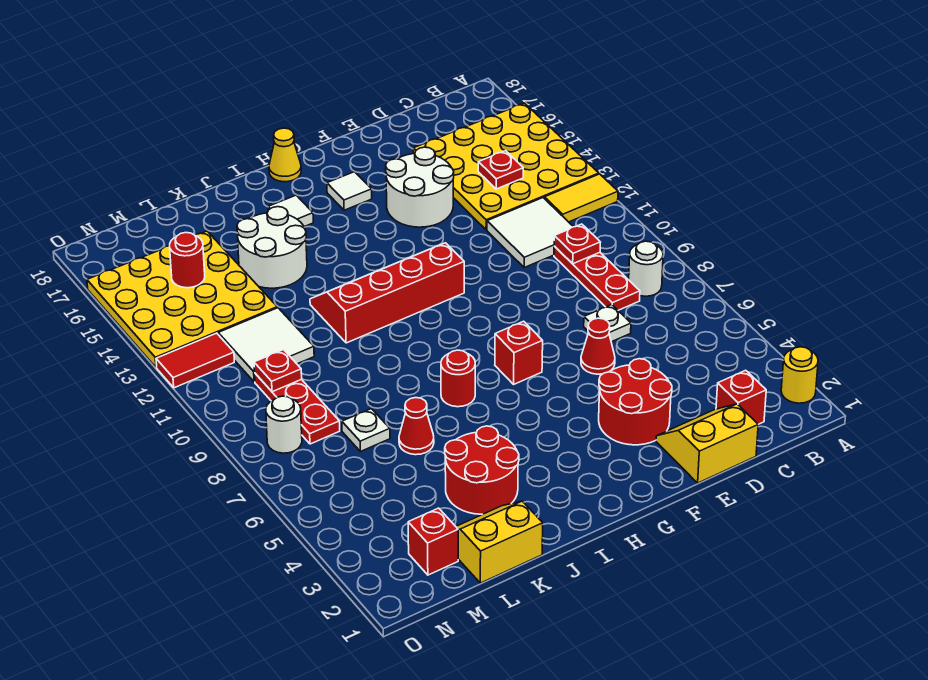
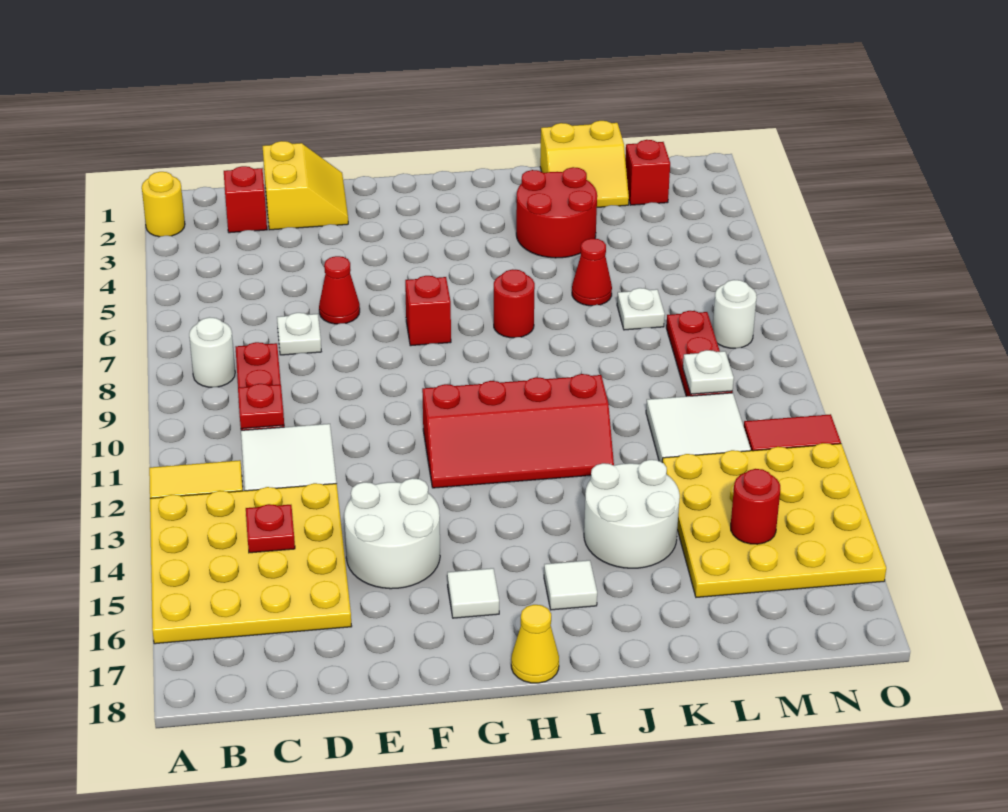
yellow 2x2 slope [656,404,758,483] -> yellow 2x2 slope turned to [263,141,348,230]
red 2x2 round brick [599,359,672,445] -> none
red 1x1 plate [254,350,302,392] -> white 1x1 plate [683,350,734,394]

